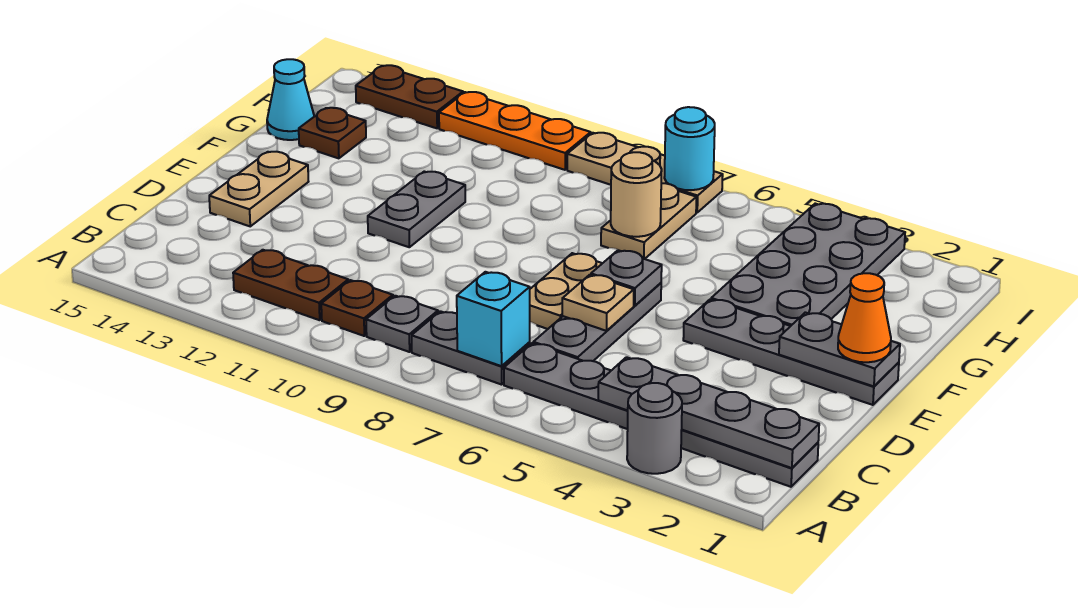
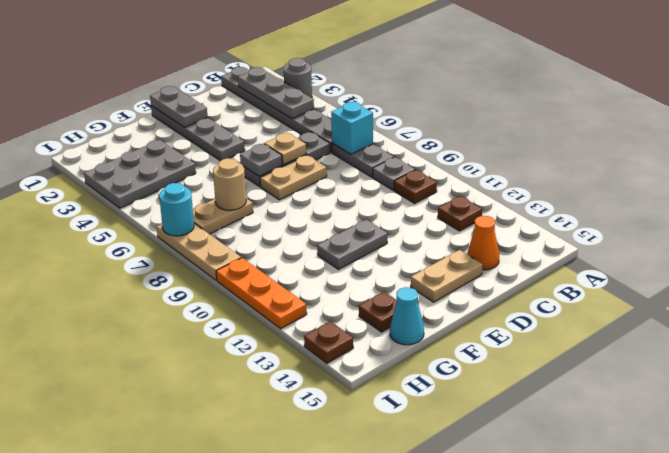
grey 1x4 plate [598,357,819,468] -> grey 1x3 plate [238,67,314,119]
brown 1x2 plate [233,250,348,320] -> brown 1x1 plate [438,196,482,231]
orange 1x1 cone [838,273,891,362] -> orange 1x1 cone moved to [467,216,499,270]
grey 2x4 plate [711,204,905,326] -> grey 2x3 plate [84,140,196,208]
brown 1x2 plate [356,65,463,128] -> brown 1x1 plate [304,321,353,363]

